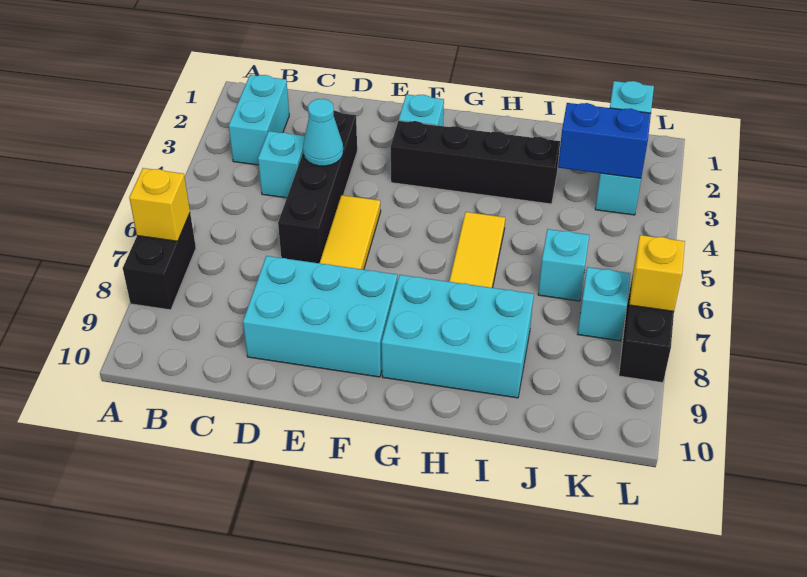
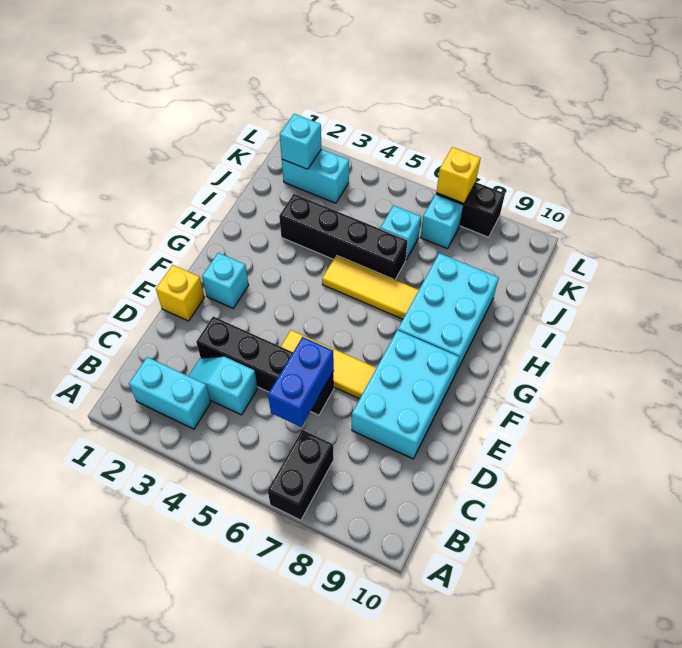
black 1x2 brick [123,214,196,310] -> black 1x2 brick turned to [268,430,333,520]
yellow 1x1 brick [129,168,190,241] -> yellow 1x1 brick moved to [156,265,205,321]
cyan 1x1 cone [303,99,343,166] -> none
black 1x4 brick [391,121,560,204] -> black 1x4 brick turned to [279,194,408,280]
blue 1x2 brick [558,103,651,178] -> blue 1x2 brick moved to [268,337,334,427]

